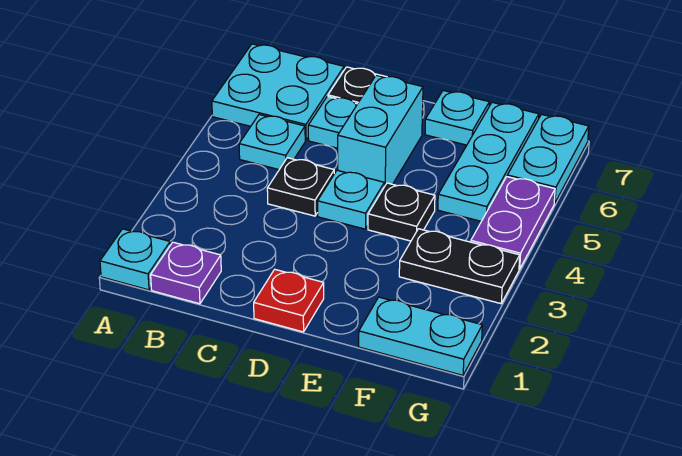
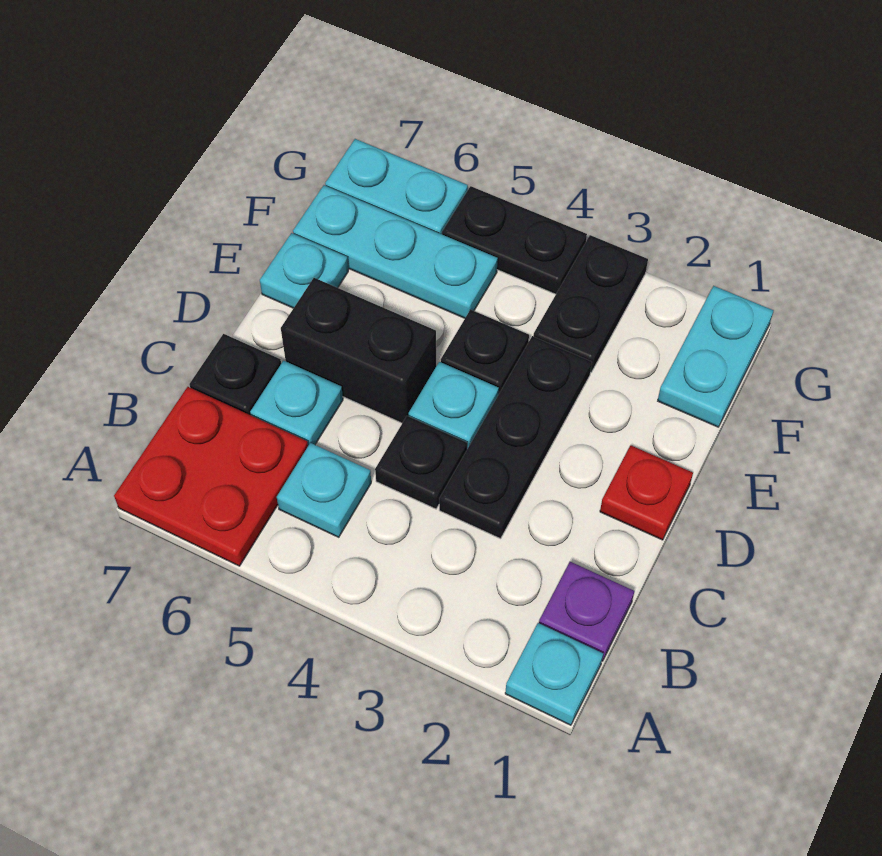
cyan 2x2 plate [212,44,344,140] -> red 2x2 plate [114,387,308,566]
none -> black 1x3 plate [439,336,592,539]
cyan 1x2 brick [338,75,423,187] -> black 1x2 brick [281,278,436,423]
purple 1x2 plate [471,177,555,269] -> black 1x2 plate [442,186,587,294]

